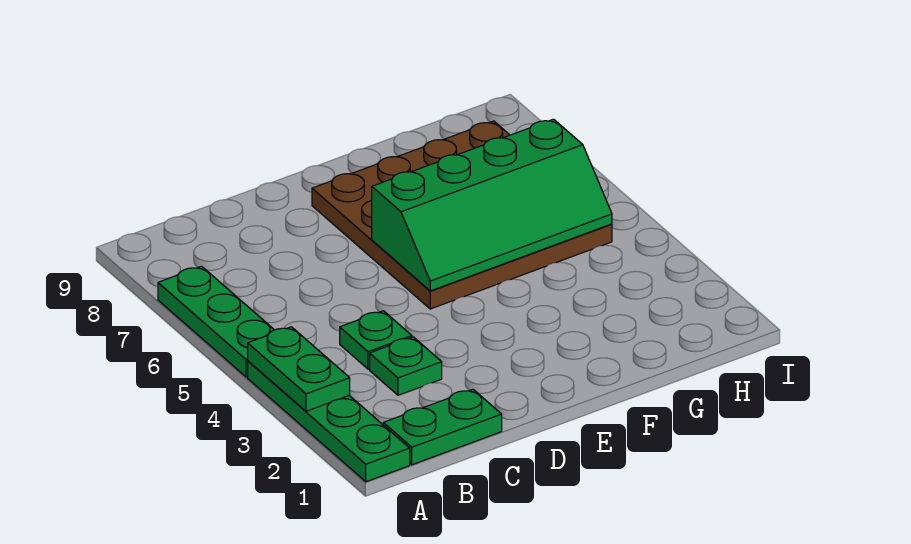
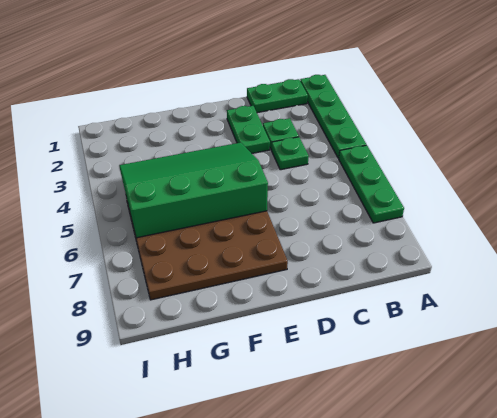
green 1x2 plate [248,327,350,411] -> green 1x2 plate moved to [227,106,270,153]
green 2x4 slope [372,119,612,291] -> green 3x4 slope [119,142,268,238]

